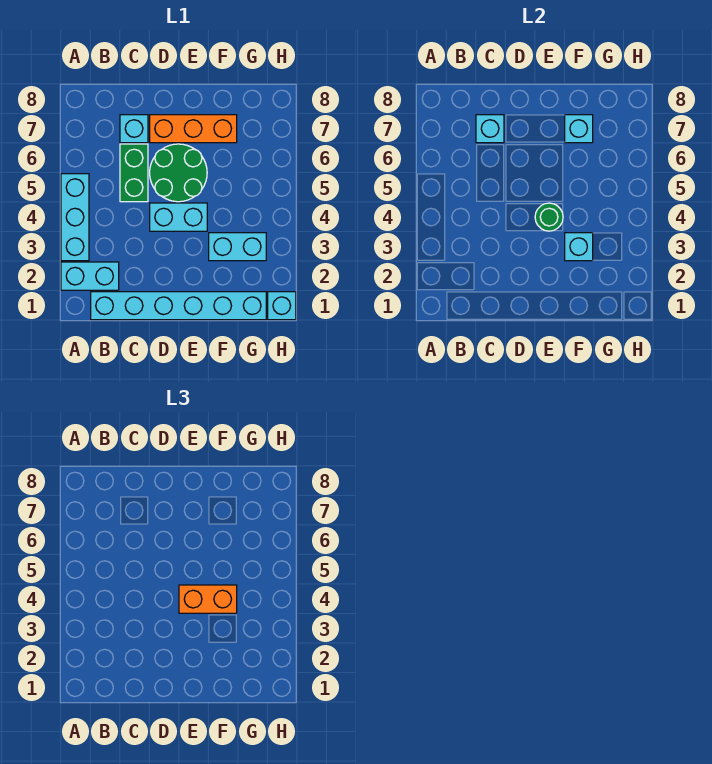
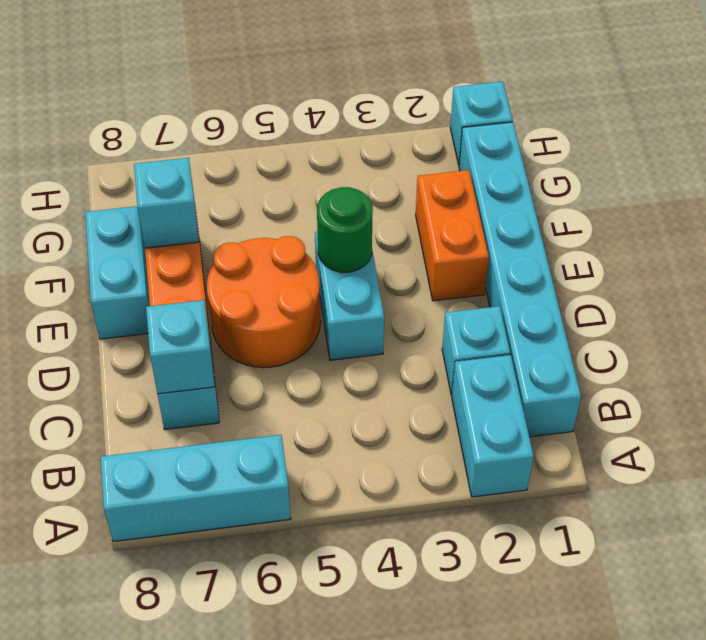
cyan 1x3 brick [61,174,89,261] -> cyan 1x3 brick moved to [101,435,291,542]
green 1x2 brick [120,144,148,202] -> none
green 2x2 round brick [150,144,207,202] -> orange 2x2 round brick [207,236,321,368]
orange 1x2 brick [179,585,237,613] -> orange 1x2 brick moved to [416,170,489,301]
cyan 1x2 brick [209,233,266,261] -> cyan 1x2 brick moved to [85,206,150,339]
cyan 1x1 brick [565,233,593,261] -> cyan 1x1 brick moved to [442,306,510,395]

